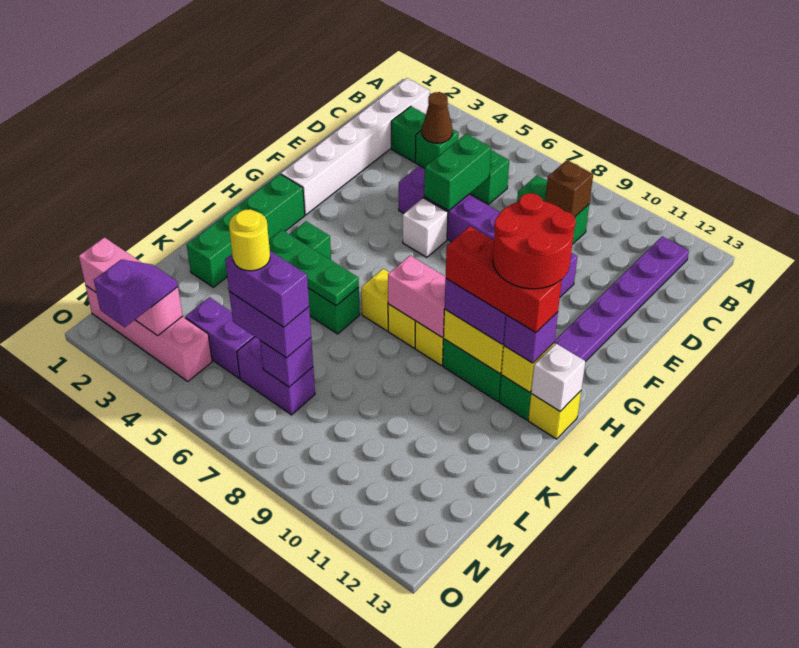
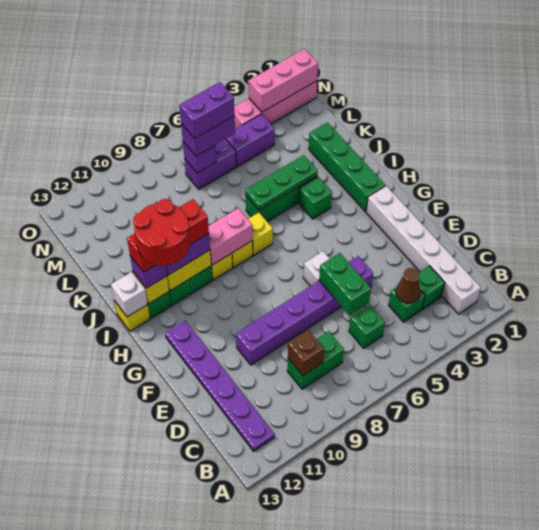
yellow 1x1 round brick [229,209,270,271] -> none
purple 1x2 slope [94,260,178,327] -> none

